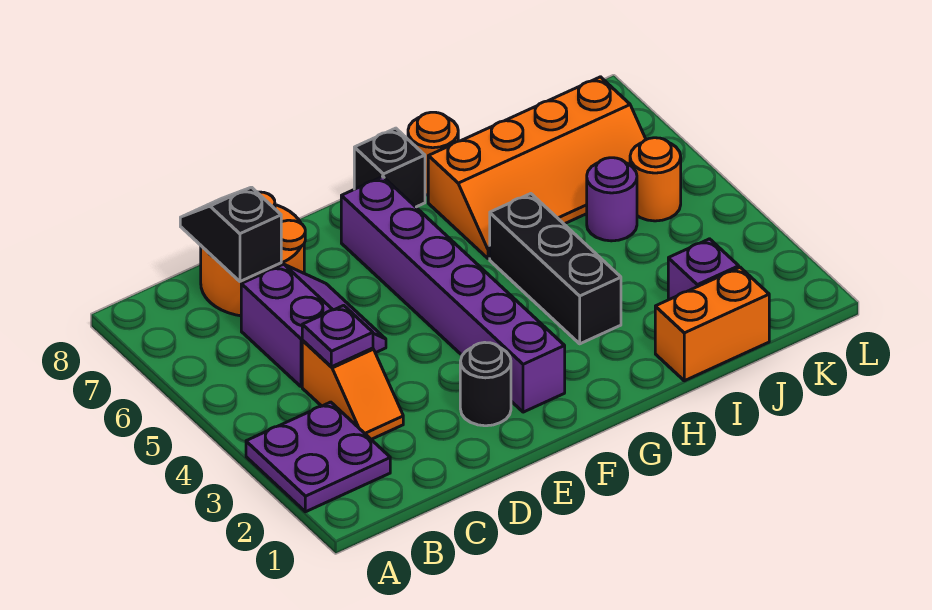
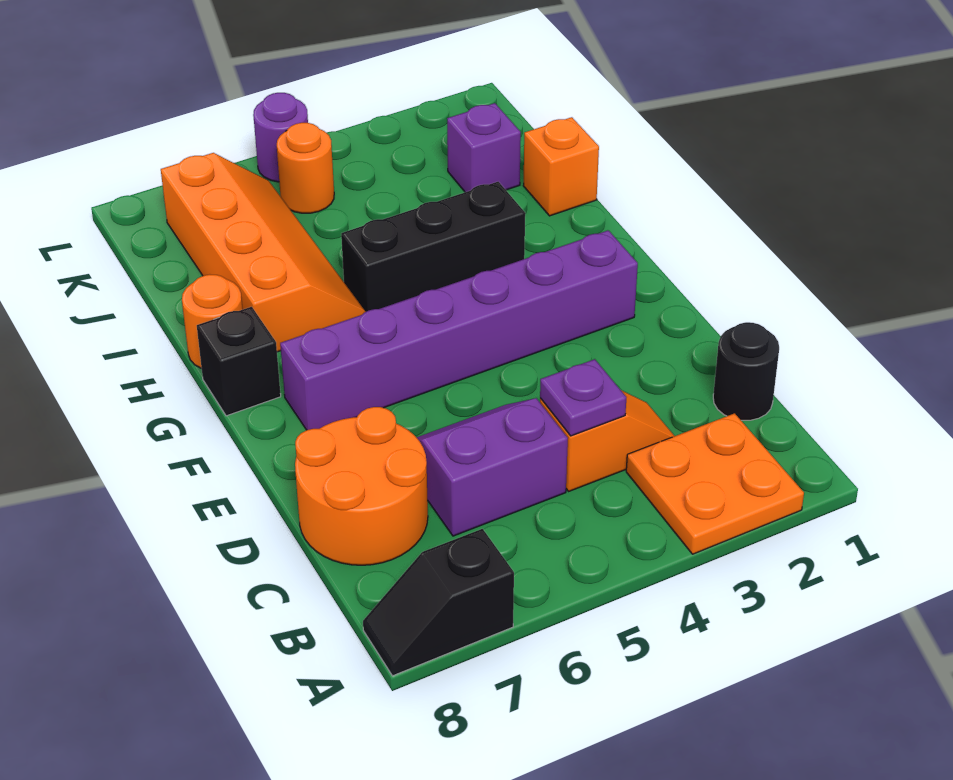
purple 2x2 plate [246,402,390,512] -> orange 2x2 plate [626,413,804,554]
black 1x2 slope [180,187,281,281] -> black 1x2 slope moved to [363,529,514,676]
black 1x1 round brick [460,342,511,426] -> black 1x1 round brick moved to [713,322,779,420]
orange 1x2 brick [655,267,769,381] -> orange 1x1 brick [523,117,599,216]
purple 1x1 round brick [587,158,637,241] -> purple 1x1 round brick moved to [253,93,308,182]

